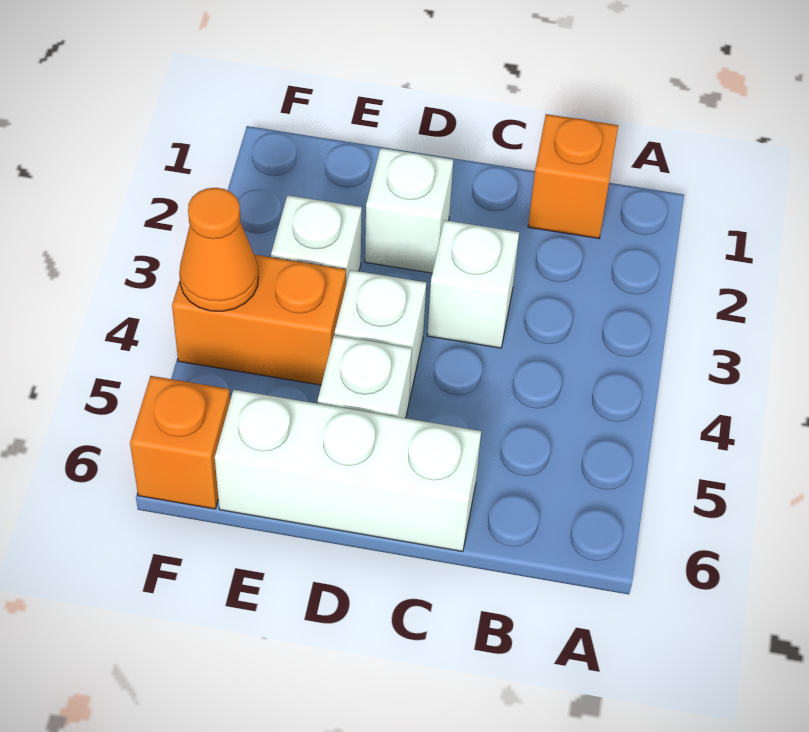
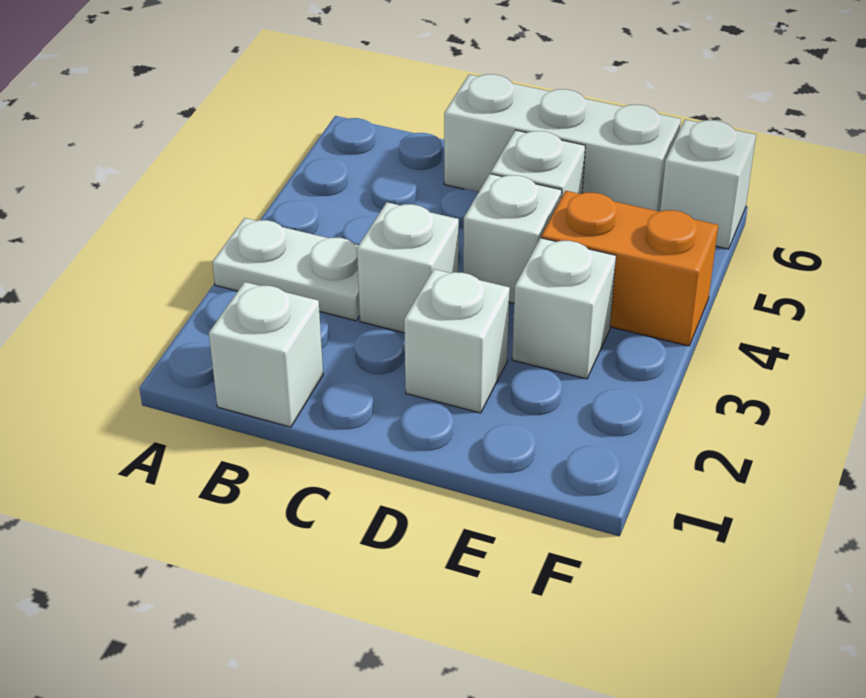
none -> white 1x2 plate [212,218,360,321]
orange 1x1 brick [528,114,618,239] -> white 1x1 brick [209,282,323,427]
orange 1x1 cone [179,188,258,311] -> none
orange 1x1 brick [130,376,230,509] -> white 1x1 brick [660,120,756,249]

